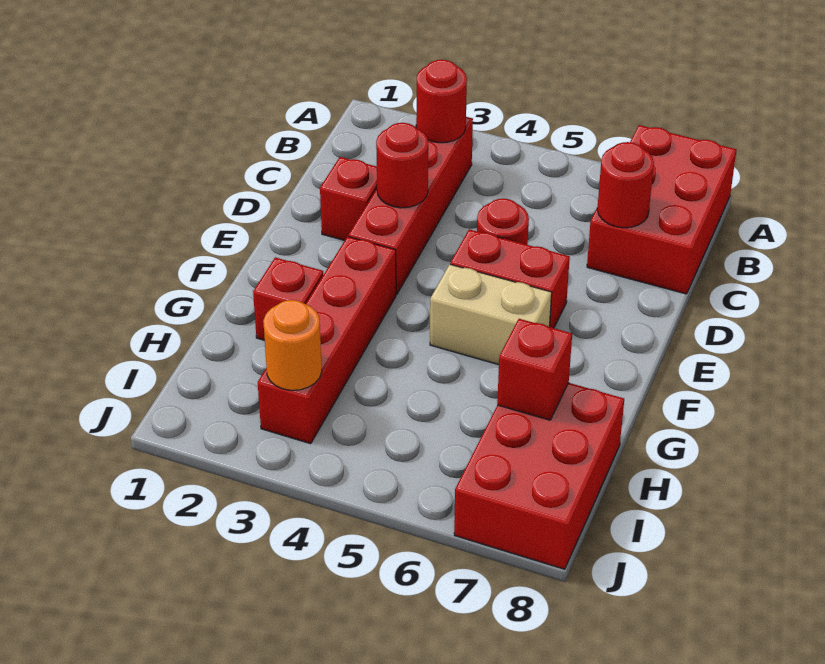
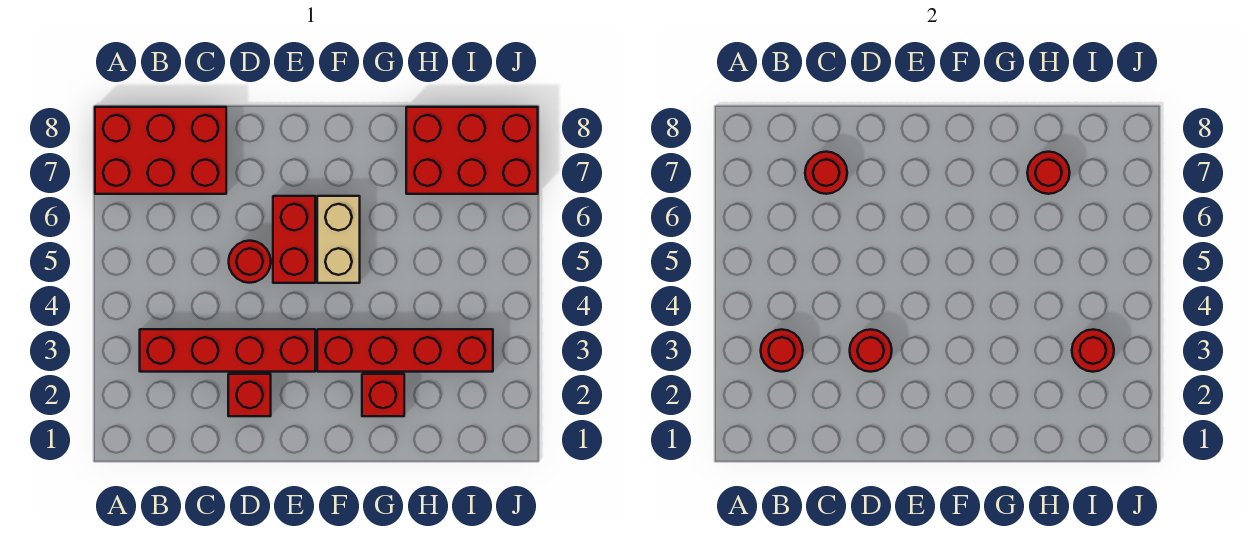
red 1x1 brick [497,319,572,420] -> red 1x1 round brick [1027,152,1070,194]
orange 1x1 round brick [263,300,322,390] -> red 1x1 round brick [1072,330,1114,372]

